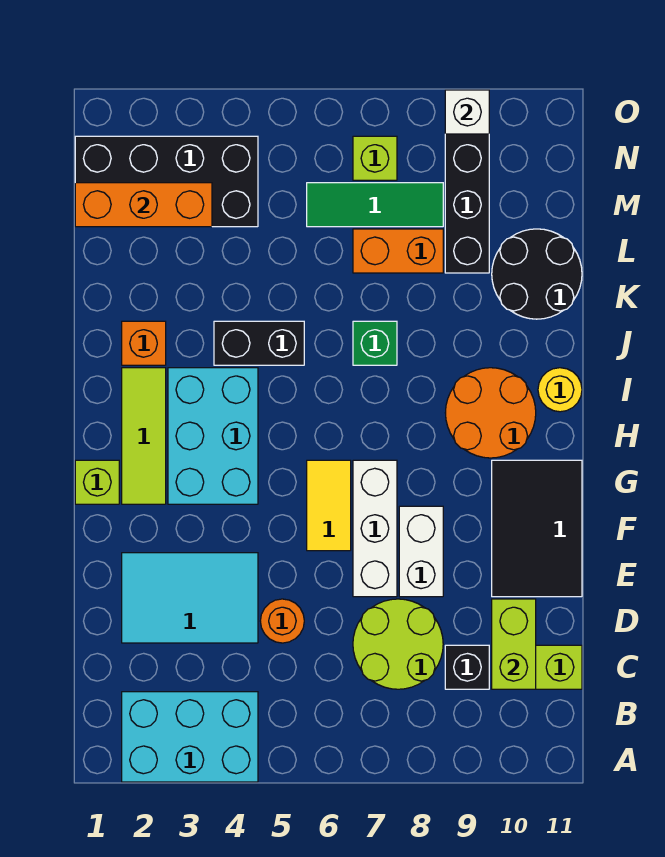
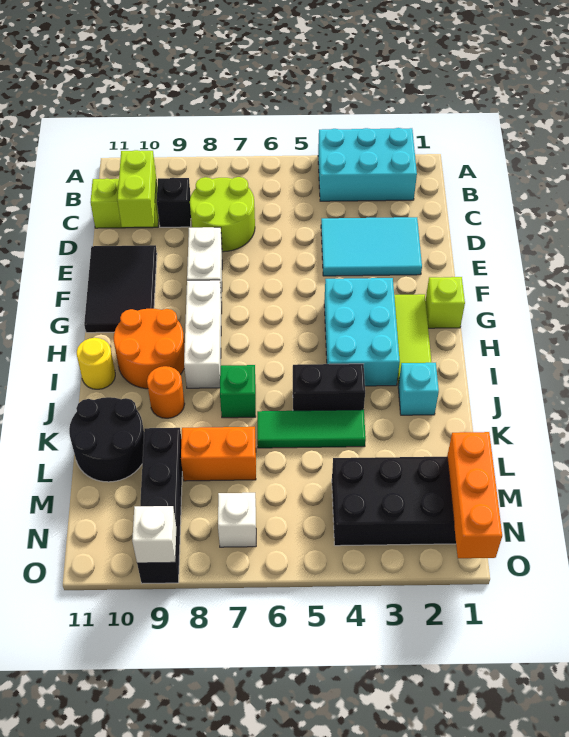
orange 1x1 round brick [260,599,304,643] -> orange 1x1 round brick moved to [147,366,185,418]
white 1x3 brick [353,460,397,597] -> white 1x3 brick moved to [184,280,222,388]
yellow 1x2 tile [307,460,351,551] -> none
orange 1x1 brick [122,321,166,365] -> cyan 1x1 brick [398,363,439,415]
orange 1x3 brick [75,183,212,227] -> orange 1x3 brick turned to [447,432,502,558]
green 1x3 tile [307,183,443,227] -> green 1x3 tile moved to [257,410,366,448]
lime 1x1 brick [353,136,397,180] -> white 1x1 brick [218,493,256,547]

